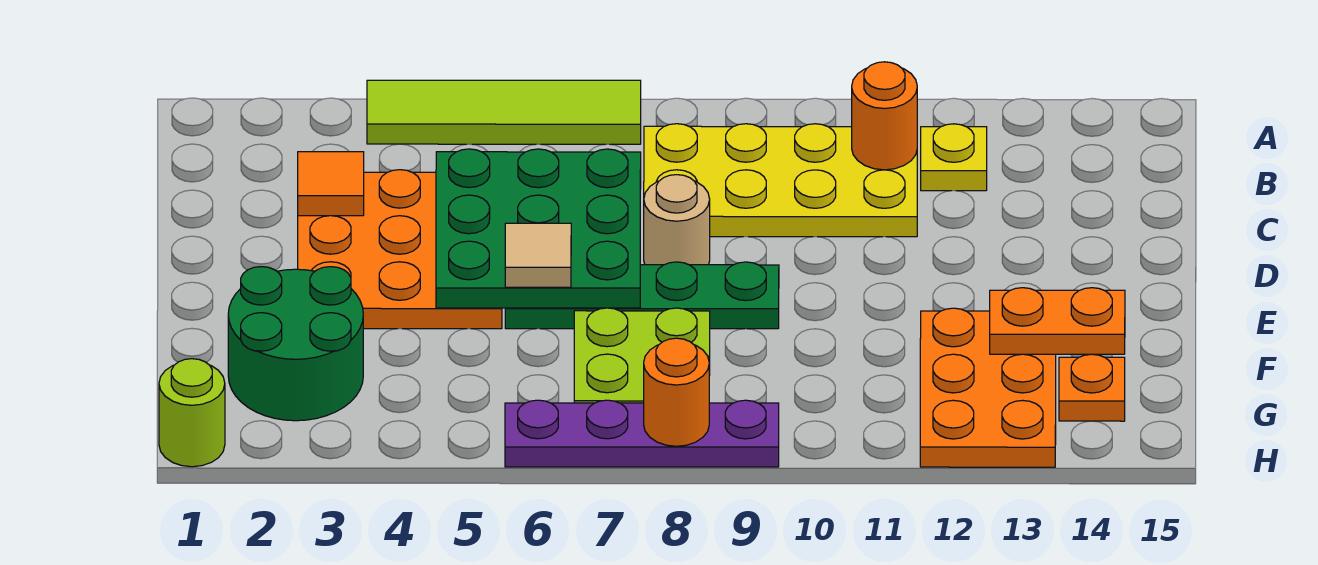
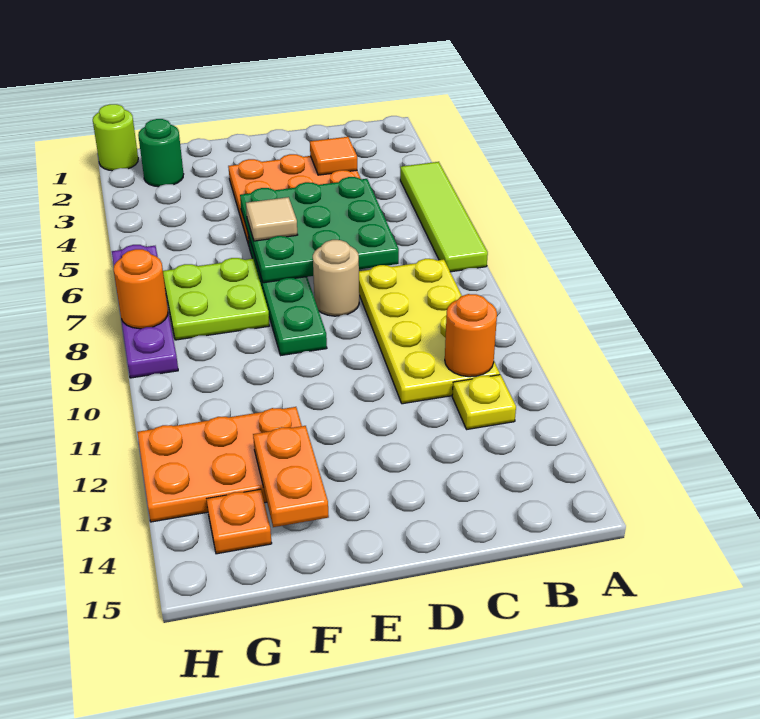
green 2x2 round brick [228,267,363,421] -> green 1x1 round brick [138,119,184,187]

